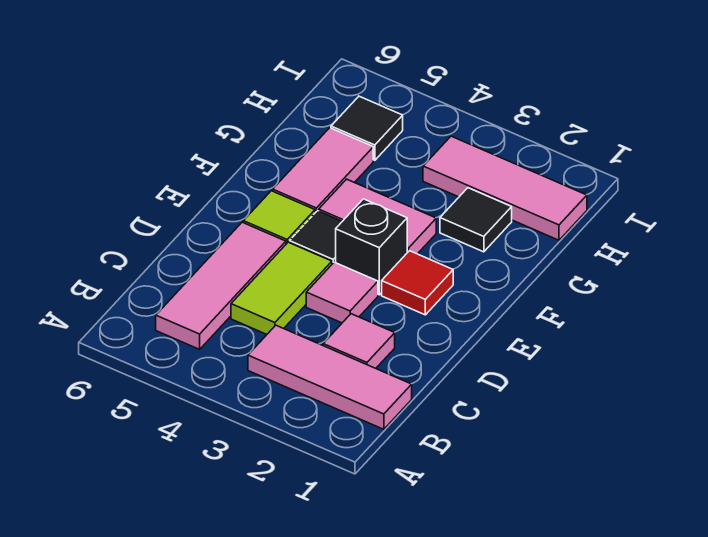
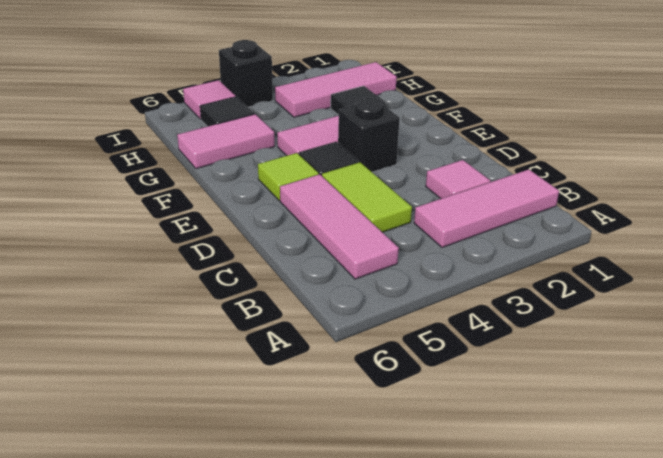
pink 1x1 tile [306,262,378,323] -> pink 1x1 tile moved to [183,80,236,119]
red 1x1 tile [382,251,453,315] -> none
pink 1x2 tile [273,128,373,213] -> pink 1x2 tile turned to [177,114,275,169]
none -> black 1x1 brick [219,40,273,107]

